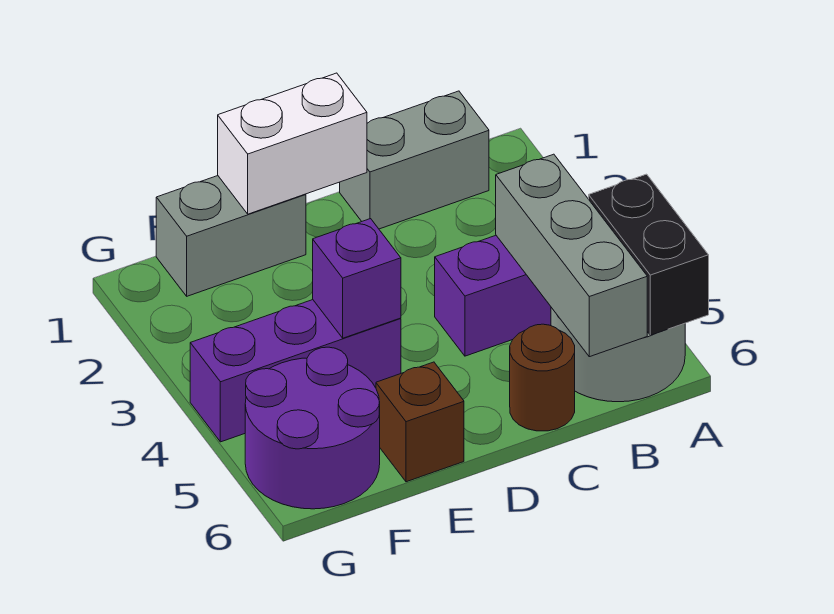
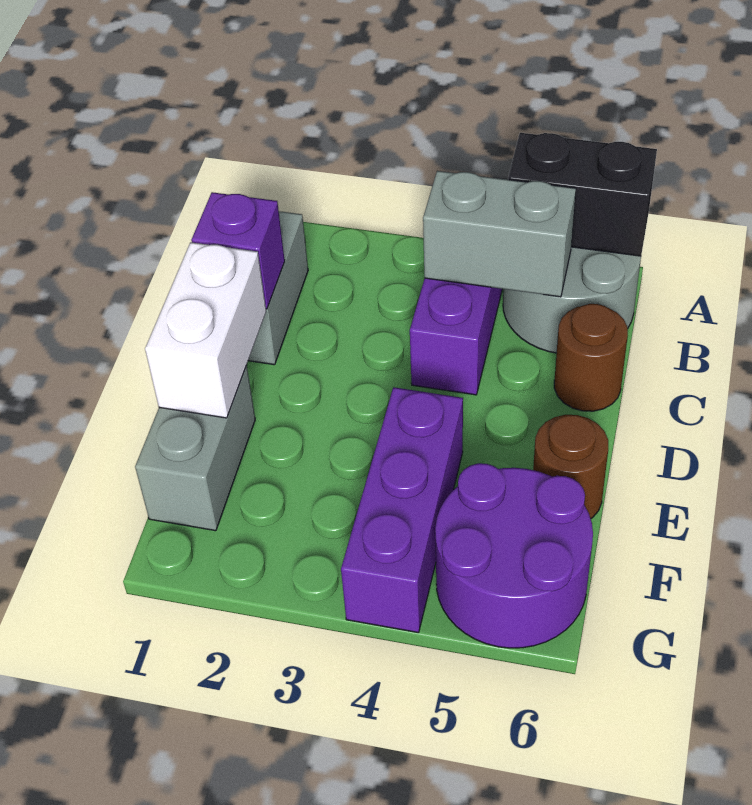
grey 1x3 brick [496,154,647,357] -> grey 1x2 brick [423,171,576,297]
purple 1x1 brick [313,219,401,338] -> purple 1x1 brick moved to [191,192,285,309]
brown 1x1 brick [376,362,464,482] -> brown 1x1 round brick [533,415,608,519]

